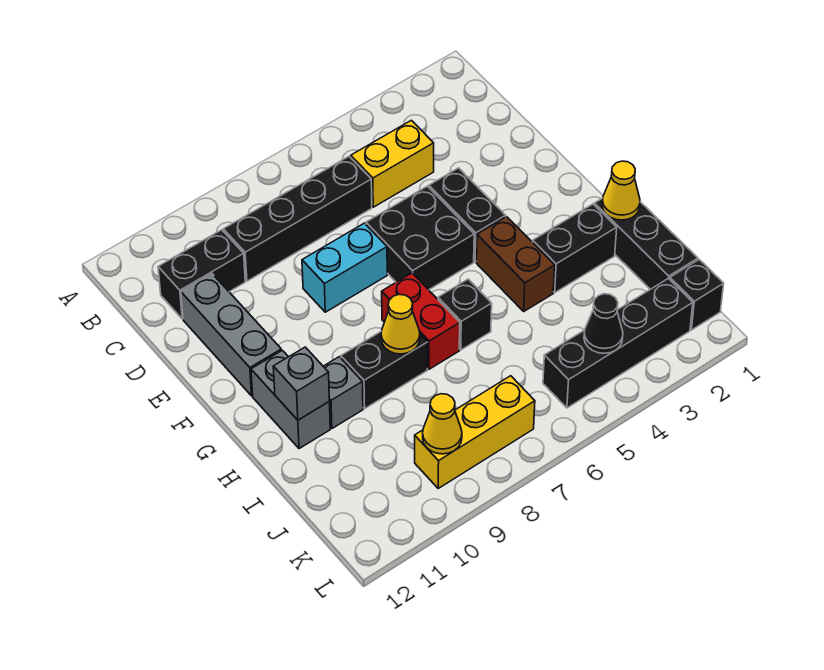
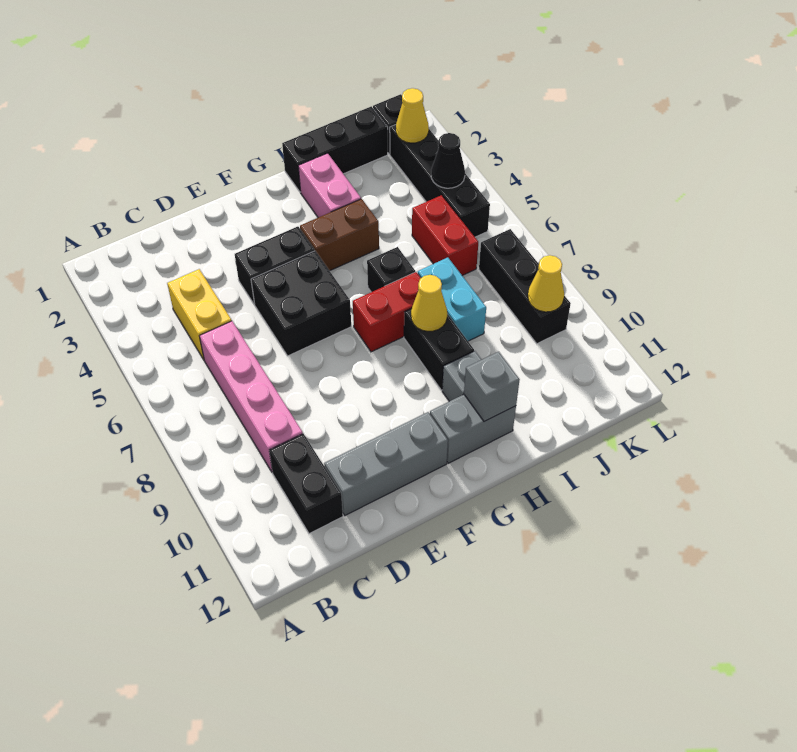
black 1x4 brick [223,156,372,281] -> pink 1x4 brick [200,321,303,473]
cyan 1x2 brick [302,223,387,312] -> cyan 1x2 brick moved to [418,258,486,341]
yellow 1x1 cone [602,161,640,220] -> yellow 1x1 cone moved to [396,88,429,143]
black 1x2 brick [533,204,617,293] -> pink 1x2 brick [298,153,361,217]
none -> red 1x2 brick [412,195,478,275]
yellow 1x3 brick [415,376,535,488] -> black 1x3 brick [479,229,571,344]

